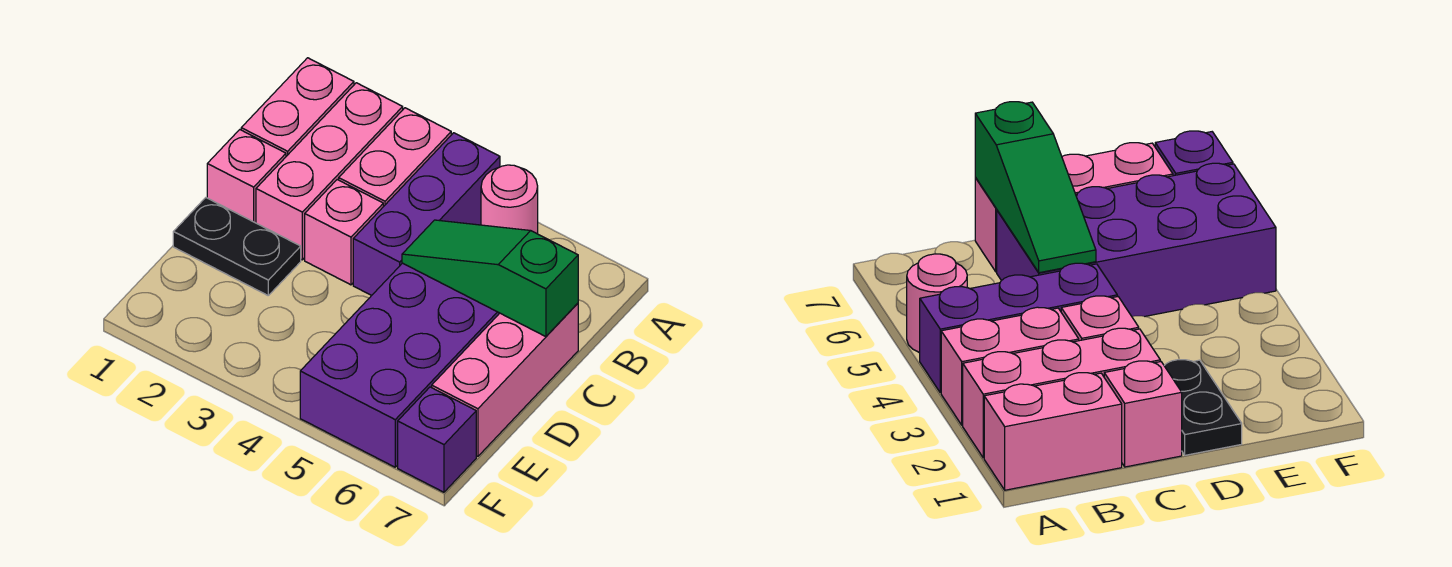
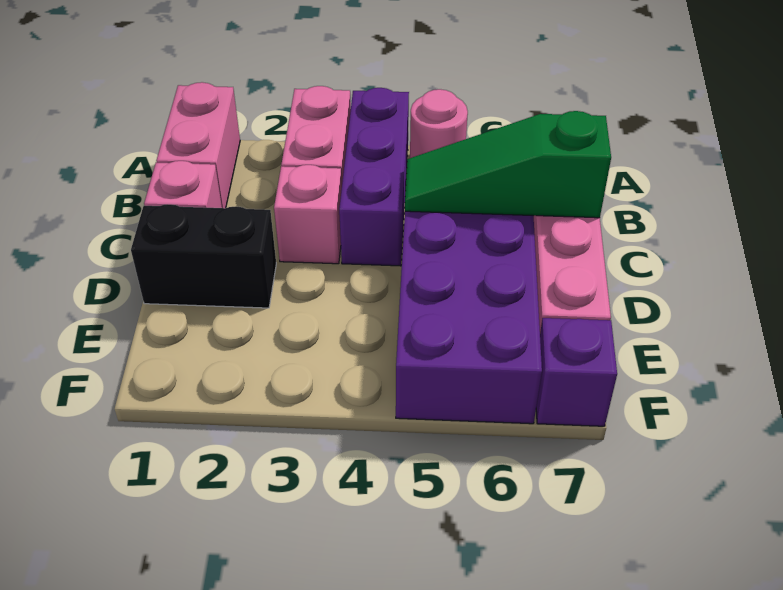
pink 1x3 brick [256,83,403,260] -> none
black 1x2 plate [173,198,301,295] -> black 1x2 brick [131,204,276,308]

